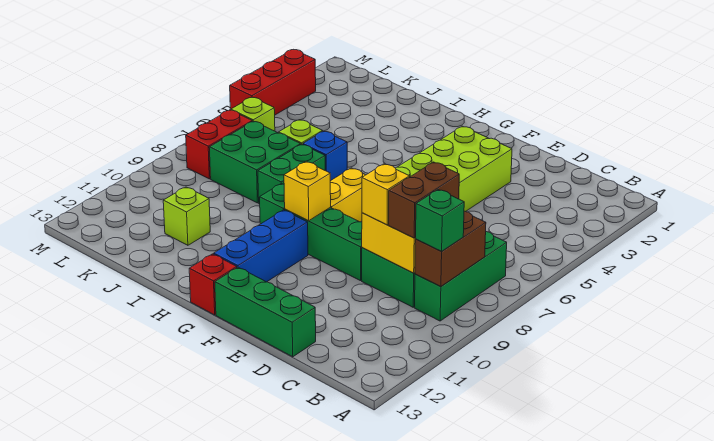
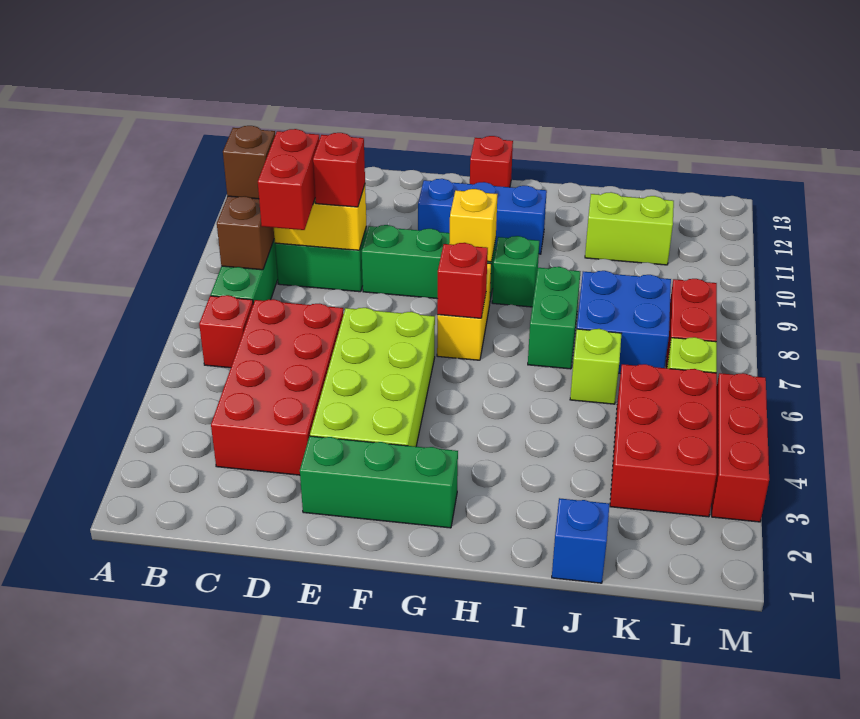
none -> red 1x1 brick [199,295,253,368]
green 1x1 brick [415,190,464,251] -> brown 1x1 brick [223,126,275,199]
none -> red 2x4 brick [211,299,344,475]
brown 1x2 brick [389,162,459,238] -> red 1x2 brick [258,129,319,230]
yellow 1x1 brick [362,164,410,225] -> red 1x1 brick [313,133,365,207]
green 1x3 brick [215,267,316,357] -> green 1x3 brick moved to [300,436,458,528]
none -> red 1x1 brick [437,243,488,318]
blue 1x3 brick [214,210,308,282] -> blue 1x3 brick turned to [418,179,547,254]
blue 1x1 brick [303,131,347,181] -> blue 1x1 brick moved to [552,498,609,583]
green 2x2 brick [209,121,301,203] -> blue 2x2 brick [577,271,671,374]
lime 1x1 brick [163,187,210,245] -> lime 1x2 brick [585,192,674,265]
none -> red 2x3 brick [610,364,717,517]

